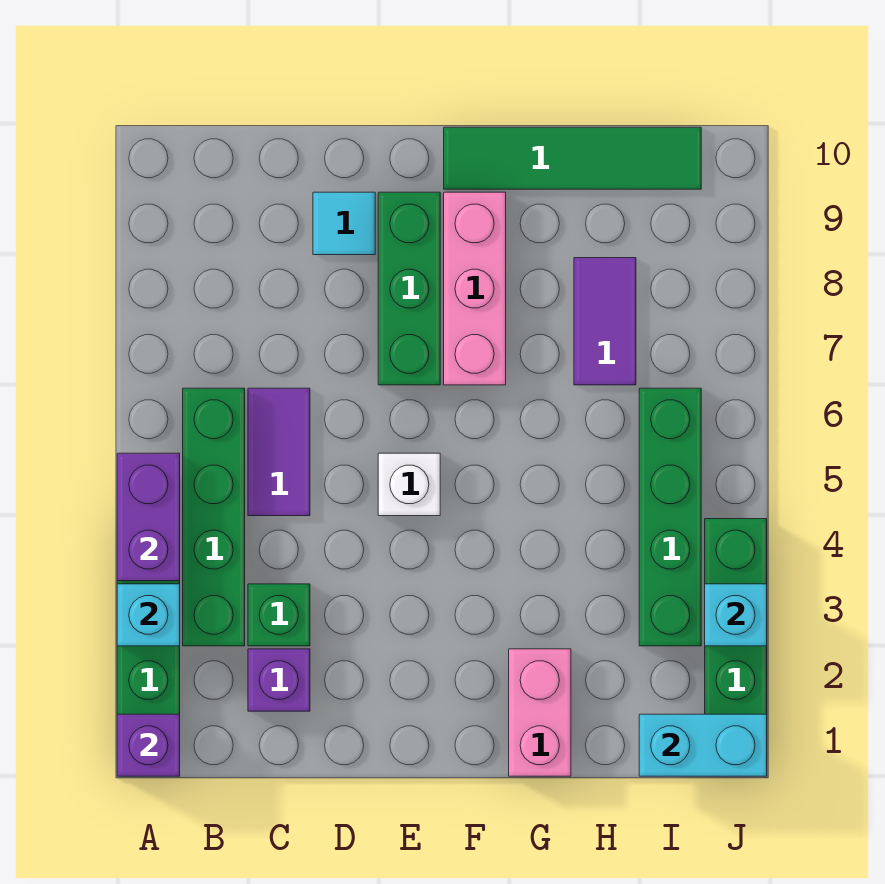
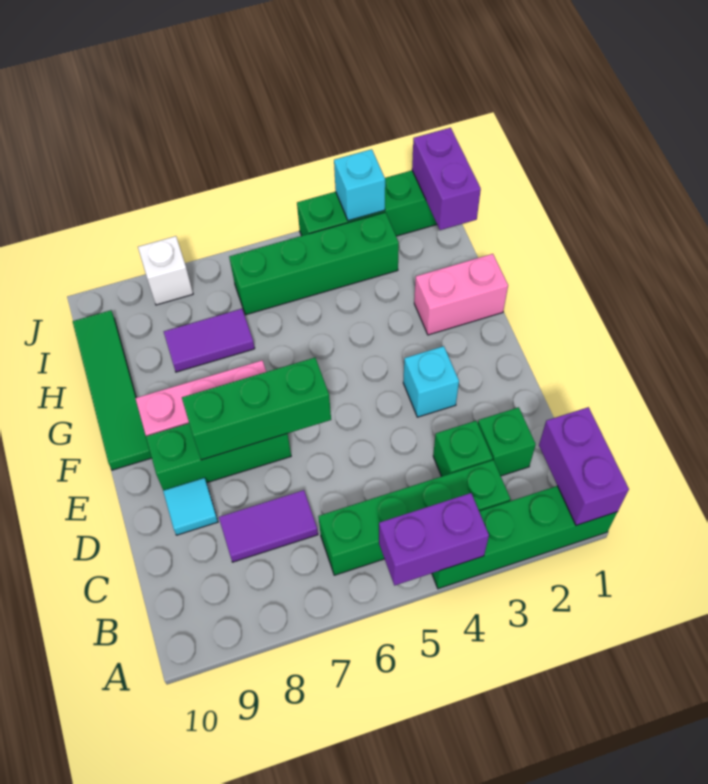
purple 1x1 brick [117,714,180,776] -> purple 1x2 brick [539,407,629,525]
cyan 1x1 brick [117,584,180,646] -> cyan 1x1 brick moved to [403,346,459,417]
purple 1x1 brick [248,649,310,711] -> green 1x1 brick [478,407,536,476]
purple 1x2 tile [248,388,310,516] -> purple 1x2 tile moved to [219,490,318,562]
white 1x1 brick [378,453,440,516] -> white 1x1 brick moved to [138,236,193,305]
none -> green 1x3 brick [182,358,331,460]
cyan 1x2 brick [639,714,767,776] -> purple 1x2 brick [412,128,481,230]

